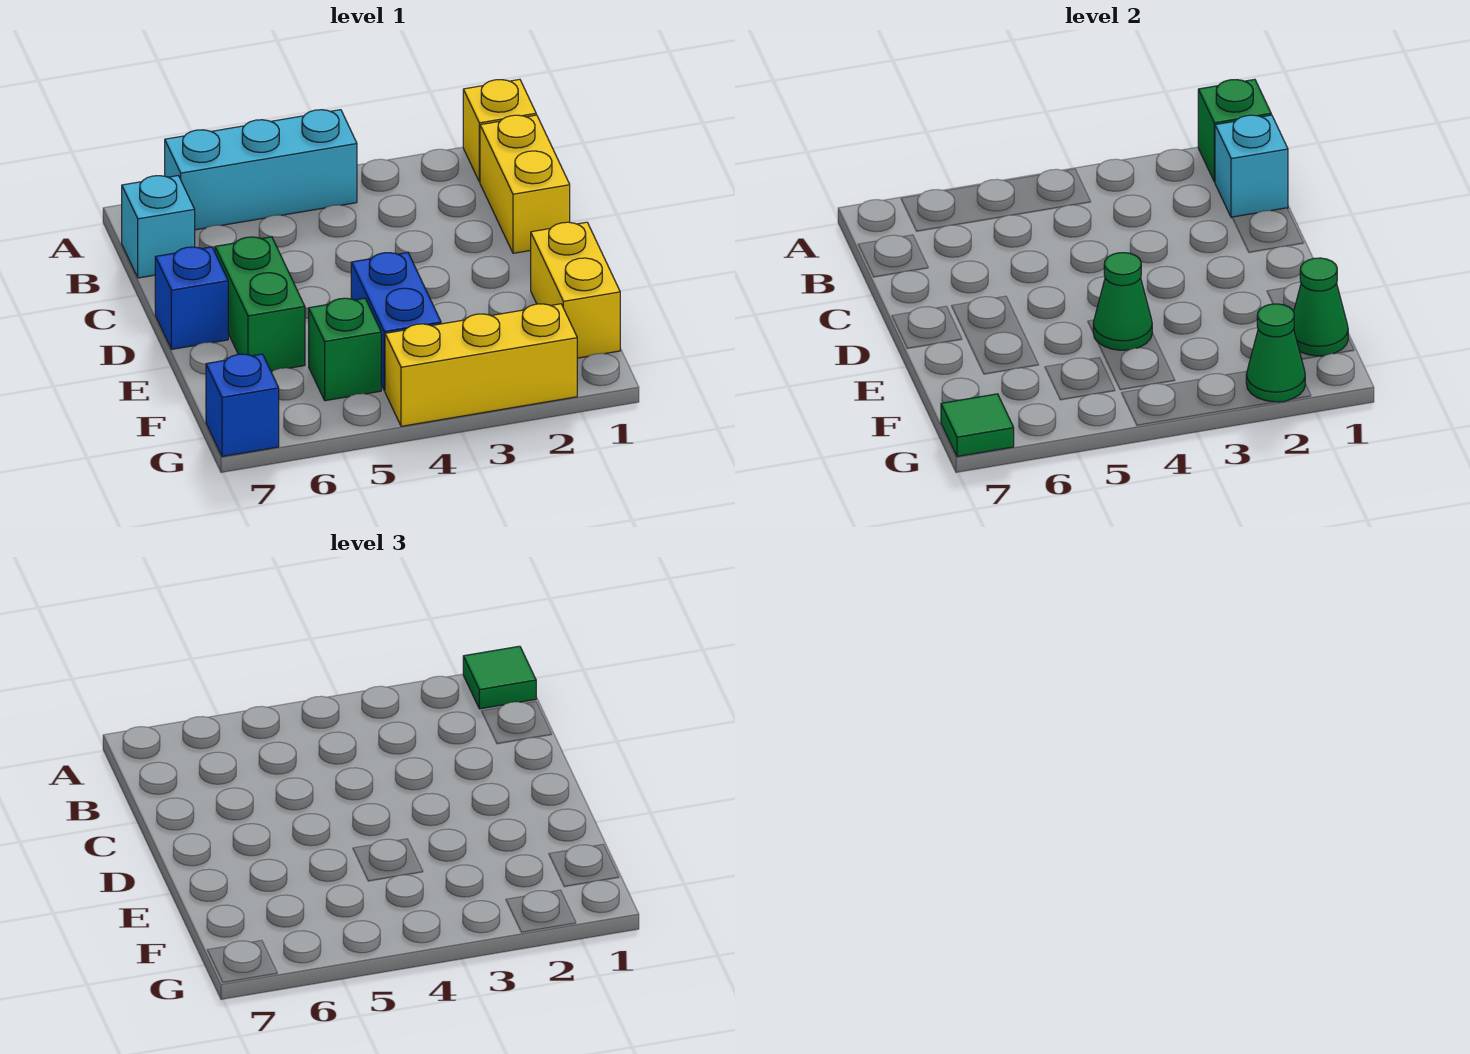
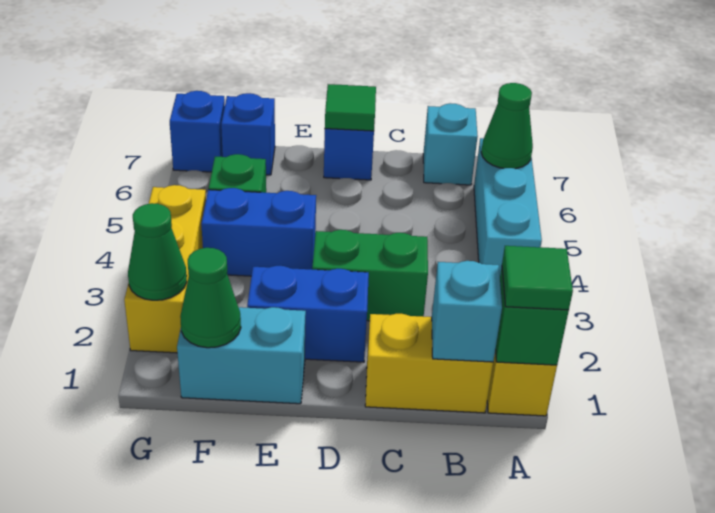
none -> blue 1x2 brick [247,266,369,362]
green 1x2 brick [215,237,305,371] -> green 1x2 brick moved to [312,230,428,321]
yellow 1x2 brick [531,222,620,358] -> cyan 1x2 brick [177,307,306,404]
green 1x1 cone [1093,253,1152,350] -> green 1x1 cone moved to [481,83,533,169]
none -> blue 1x1 brick [221,93,275,175]
green 1x1 tile [941,394,1014,457] -> green 1x1 tile moved to [325,84,376,131]

